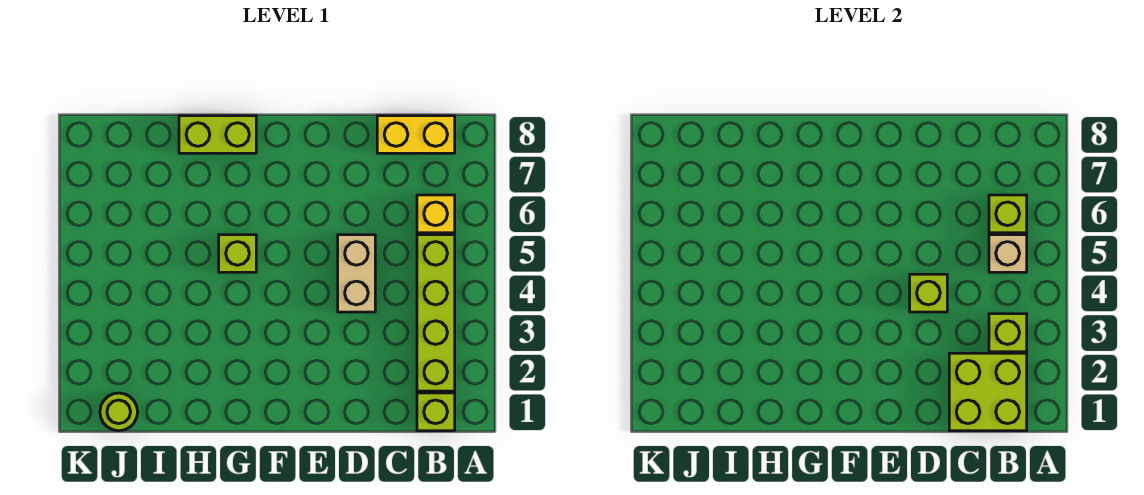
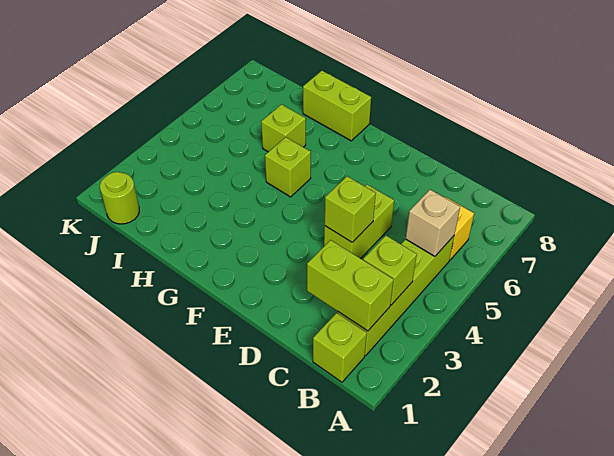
lime 2x2 brick [949,353,1027,431] -> lime 1x2 brick [307,240,393,331]
lime 1x1 brick [989,195,1027,233] -> lime 1x1 brick moved to [261,104,306,152]
yellow 1x2 brick [377,116,455,153] -> none
tan 1x2 brick [338,235,375,312] -> lime 1x2 brick [324,185,394,259]

